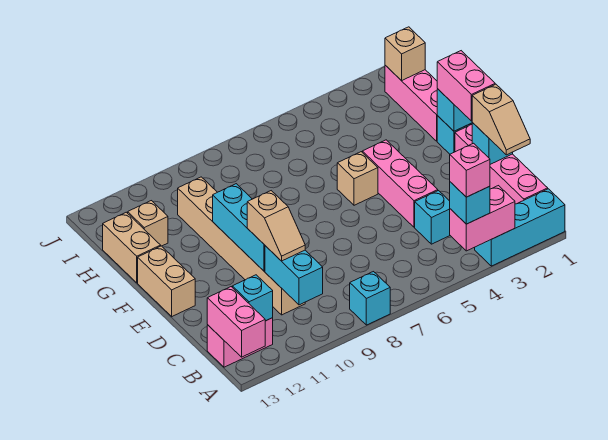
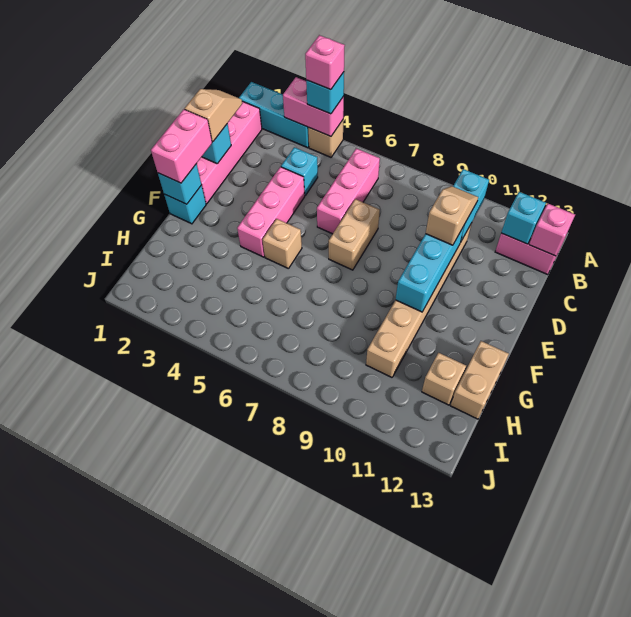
cyan 1x1 brick [350,272,390,325] -> none
pink 1x2 brick [207,287,265,357] -> pink 1x1 brick [529,204,575,256]
tan 1x2 brick [138,246,195,316] -> tan 1x2 brick moved to [329,199,380,270]
pink 1x3 brick [385,65,438,141] -> pink 1x3 brick moved to [317,148,380,234]
tan 1x1 brick [385,27,425,81] -> tan 1x1 brick moved to [308,120,343,157]

